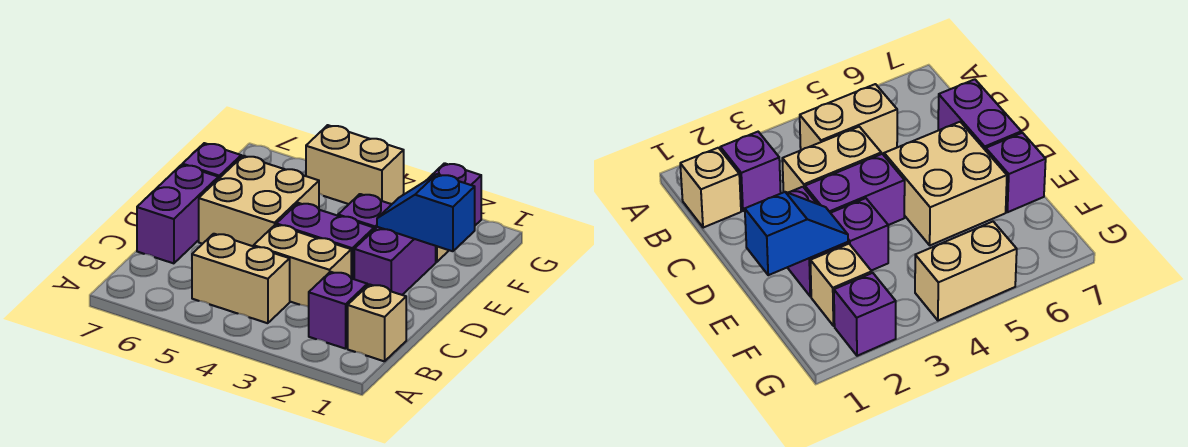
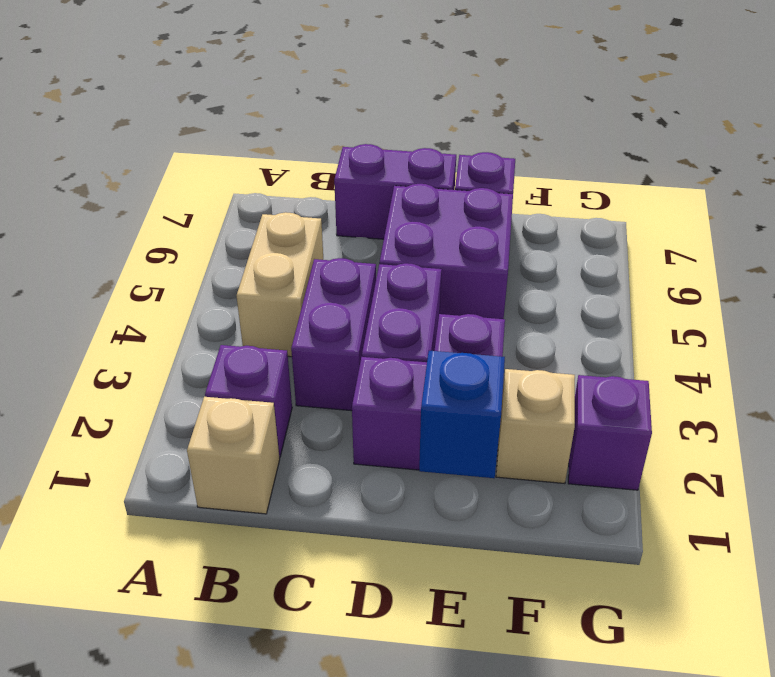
tan 1x2 brick [254,225,351,307] -> purple 1x2 brick [291,258,376,411]
tan 2x2 brick [199,156,319,246] -> purple 2x2 brick [379,184,513,319]
tan 1x2 brick [306,125,404,204] -> none

